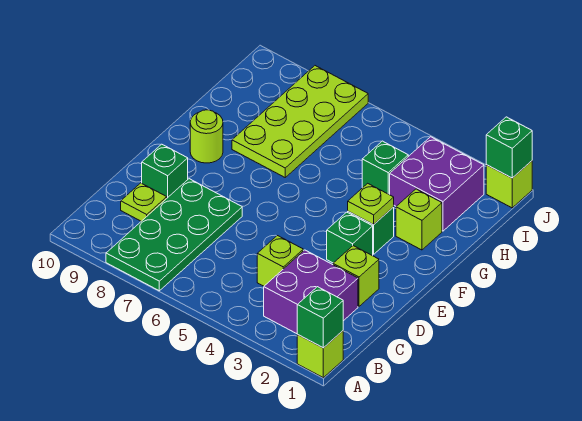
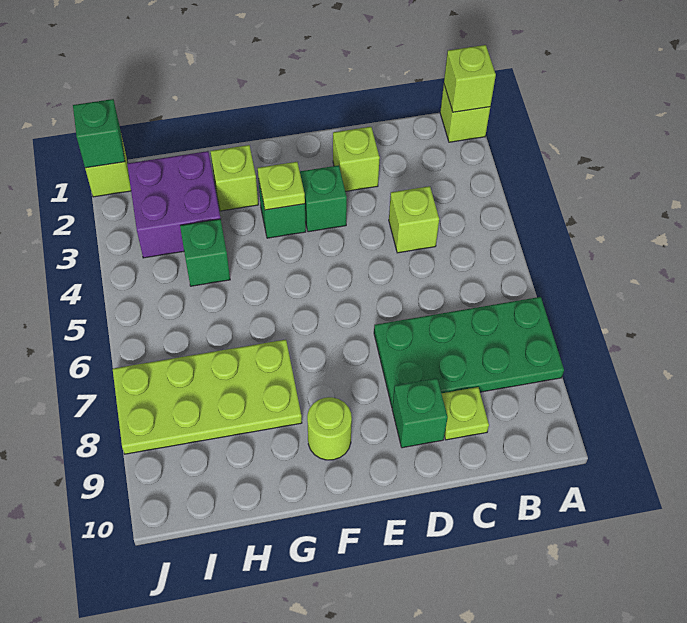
green 1x1 brick [297,287,343,348] -> lime 1x1 brick [444,45,496,112]
purple 2x2 brick [264,250,358,334] -> none

